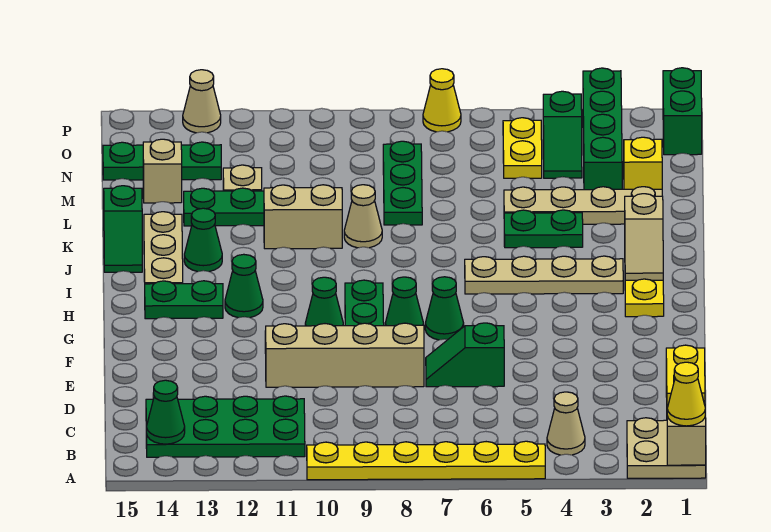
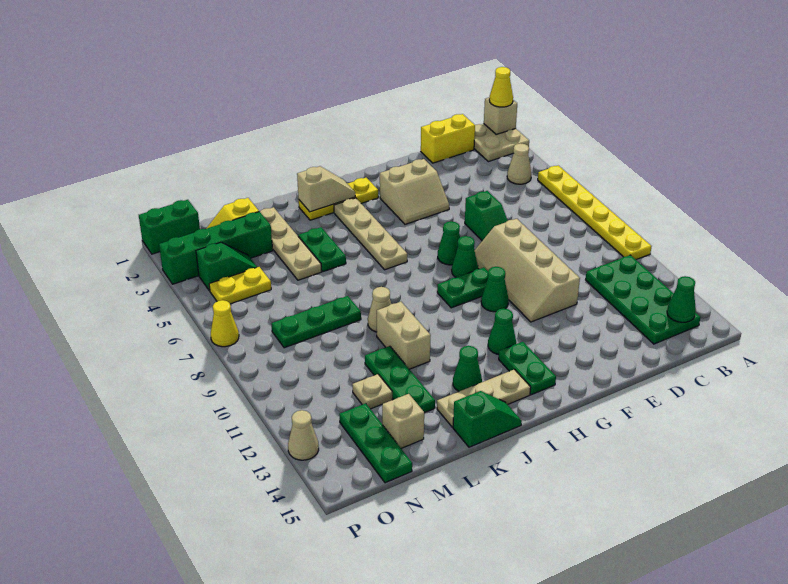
none -> tan 2x2 slope [380,159,449,224]

